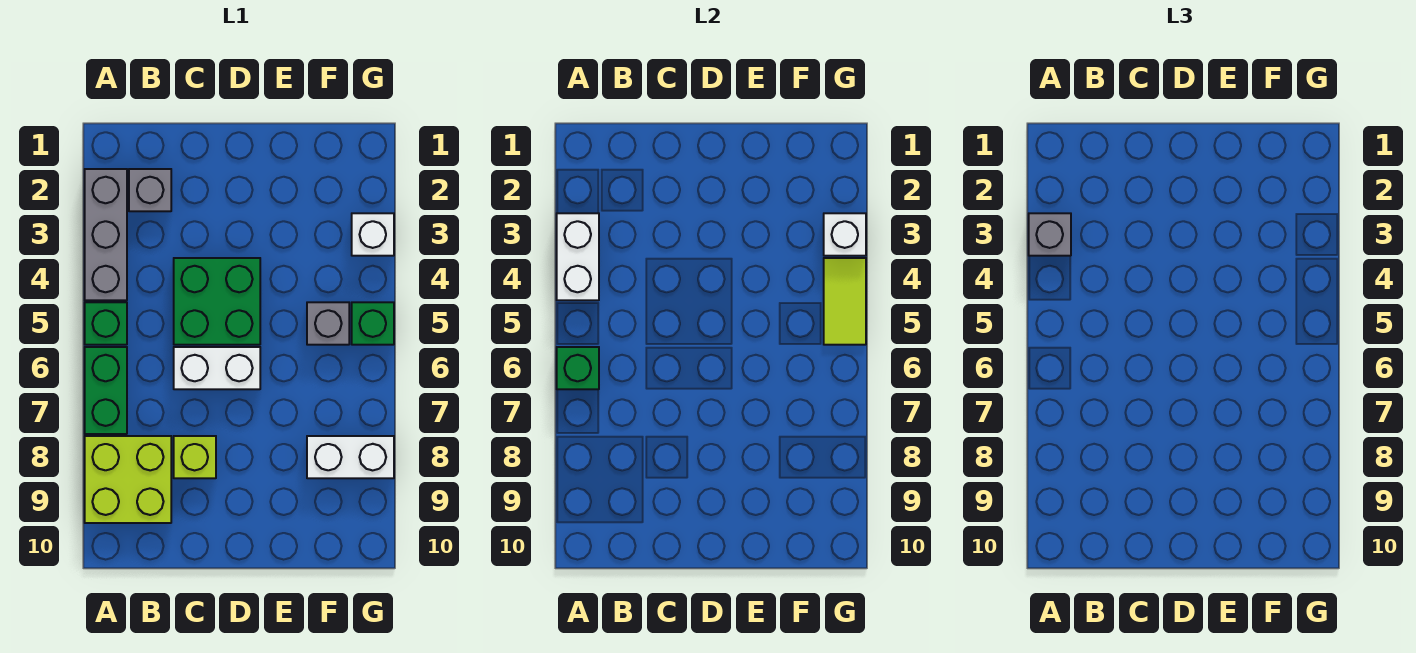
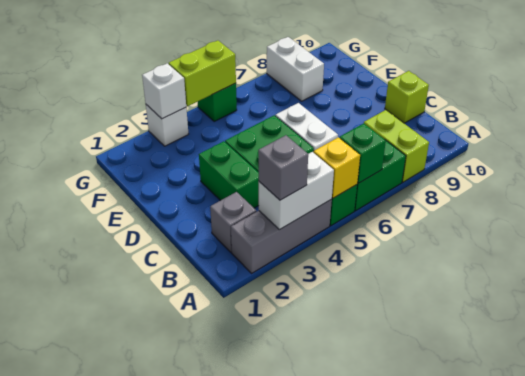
none -> yellow 1x1 brick [313,137,360,198]
lime 2x2 brick [85,436,171,523] -> lime 1x2 brick [364,110,429,182]
none -> green 1x2 brick [199,141,259,208]
lime 1x1 brick [174,436,216,478] -> lime 1x1 brick moved to [385,71,429,123]
grey 1x1 brick [307,302,349,345] -> none
lime 1x2 tile [824,258,866,345] -> lime 1x2 brick [169,40,236,106]

